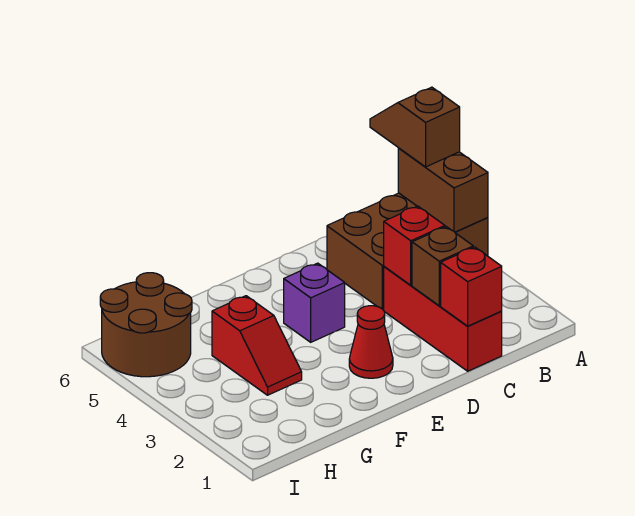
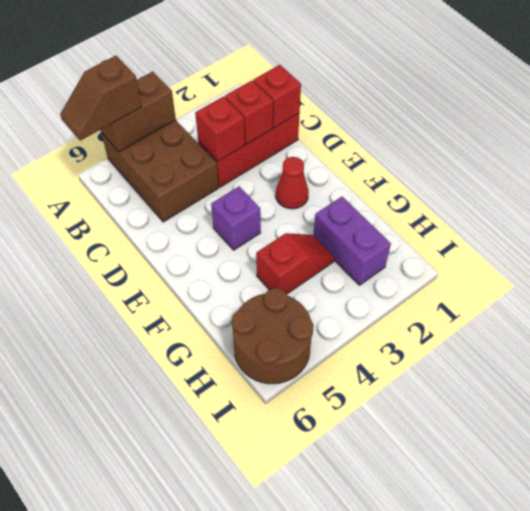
brown 1x1 brick [412,227,473,306] -> red 1x1 brick [225,81,273,145]
none -> purple 1x2 brick [313,197,391,285]

